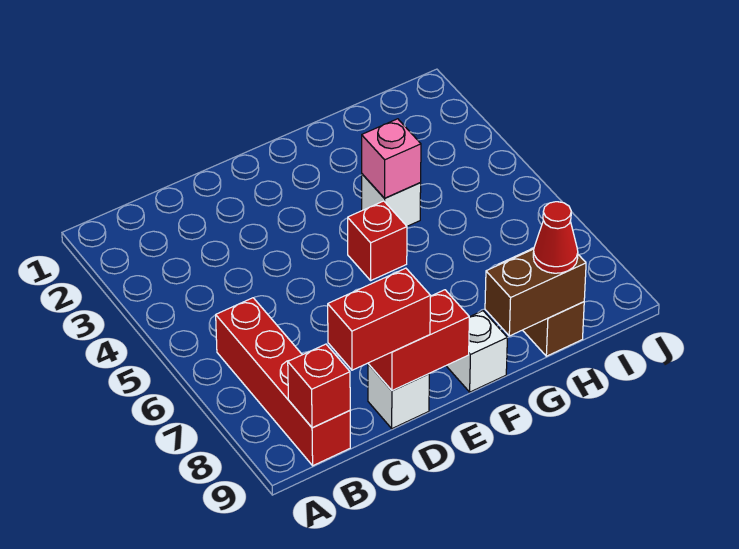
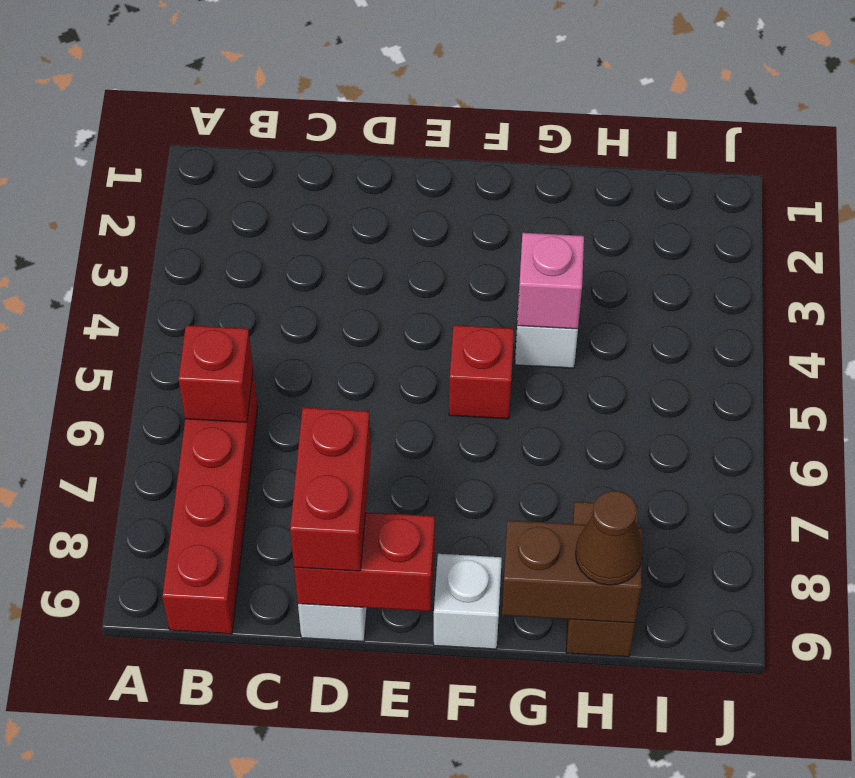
red 1x1 brick [288,344,350,428] -> red 1x1 brick moved to [179,325,253,422]
red 1x2 brick [328,268,431,370] -> red 1x2 brick turned to [290,407,371,571]
red 1x1 cone [533,202,578,273] -> brown 1x1 cone [576,491,643,585]

